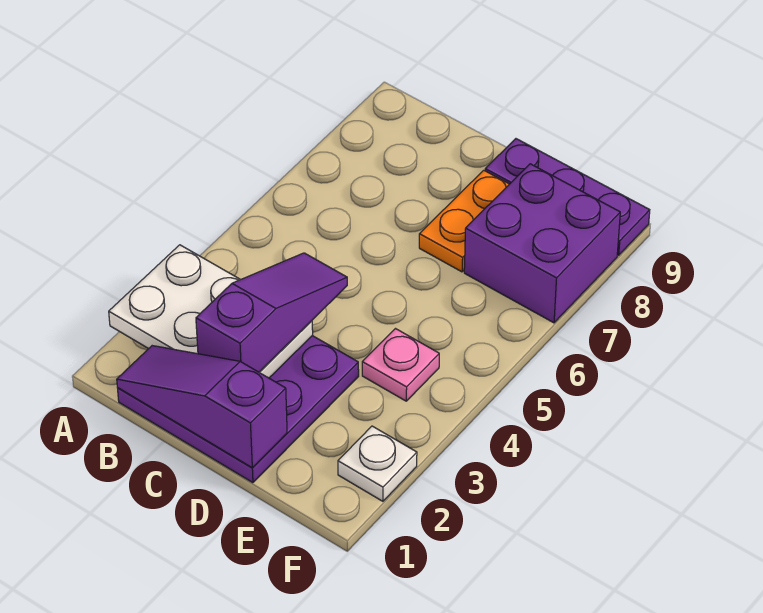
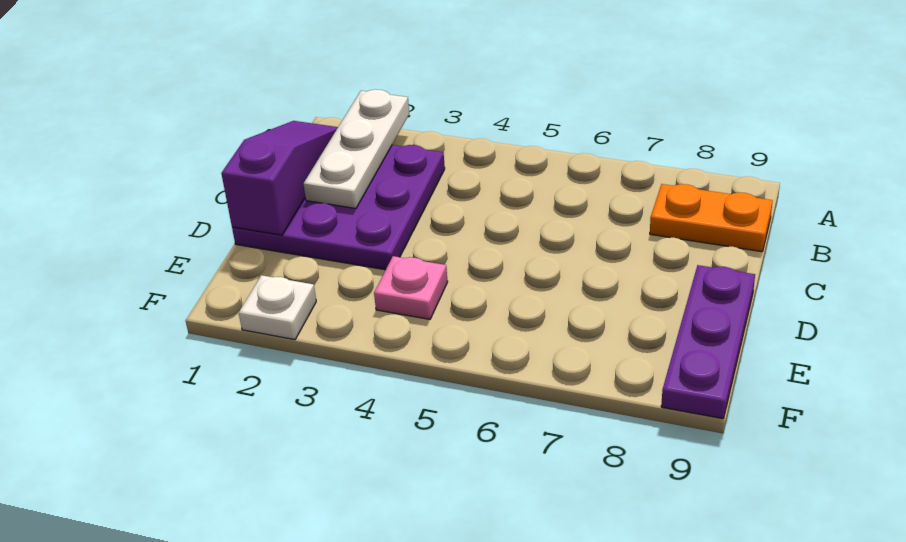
white 2x3 plate [109,245,313,378] -> white 1x3 plate [303,89,409,208]
purple 1x3 slope [196,253,347,372] -> none
orange 1x2 plate [419,170,509,272] -> orange 1x2 plate moved to [650,184,773,252]
purple 2x2 brick [464,164,620,323] -> none

